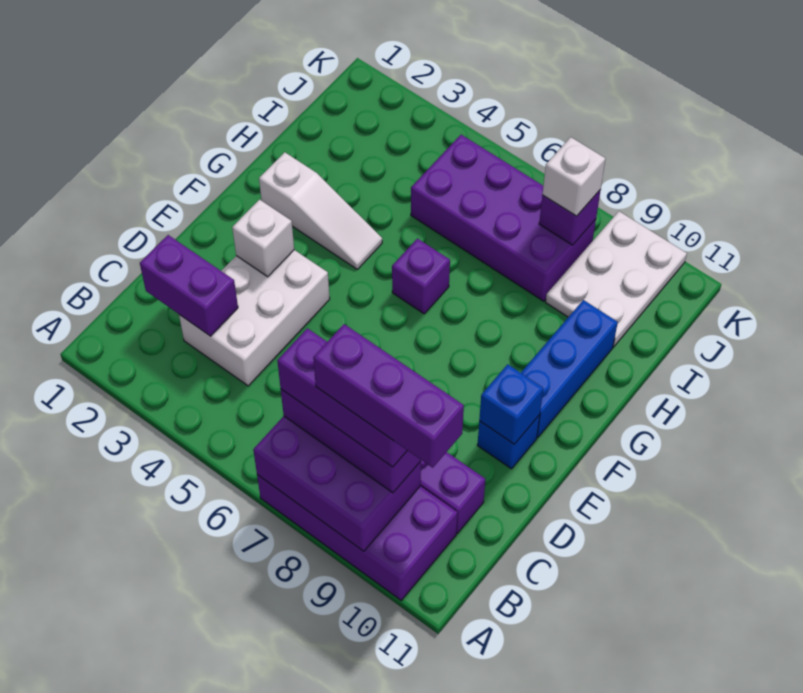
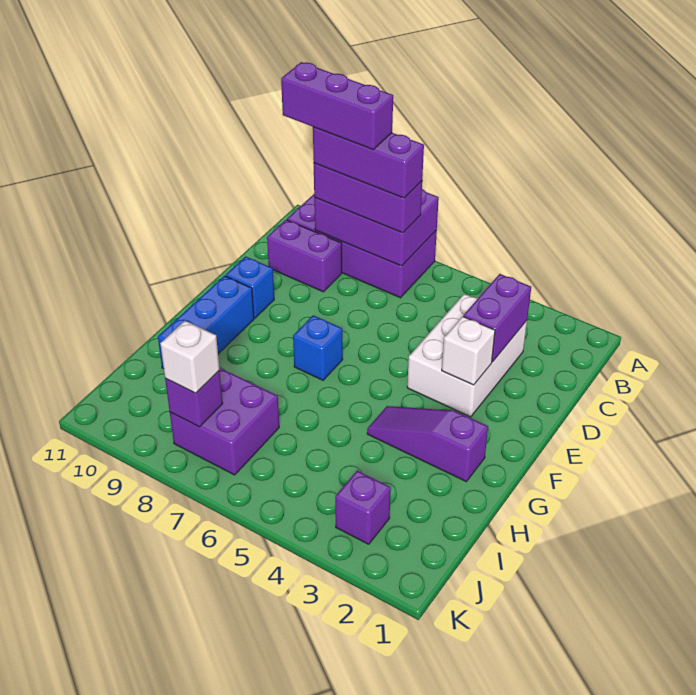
purple 1x2 brick [140,235,238,336] -> purple 1x2 brick turned to [463,274,531,362]
blue 1x1 brick [479,364,543,444] -> blue 1x1 brick moved to [293,315,343,380]
white 1x3 slope [259,152,382,269] -> purple 1x3 slope [367,406,488,482]
purple 1x1 brick [392,239,450,314] -> purple 1x1 brick moved to [335,471,391,544]
purple 2x4 brick [411,135,596,301] -> purple 2x2 brick [170,368,279,475]
white 2x3 plate [546,211,687,347] -> none

